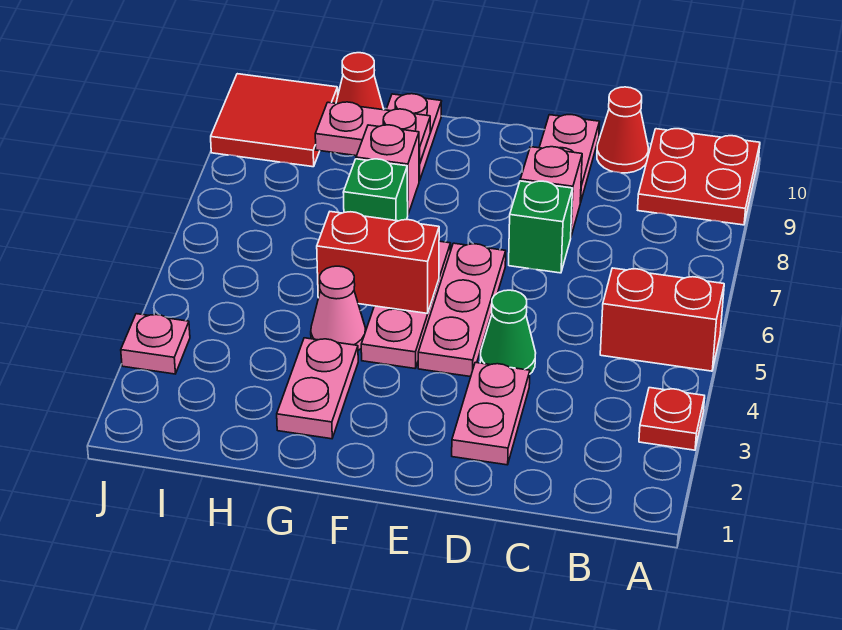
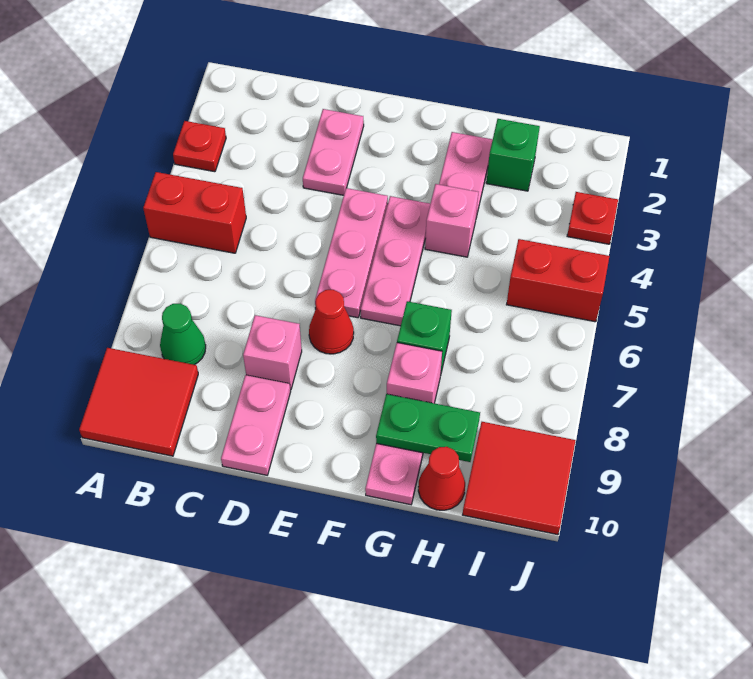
red 2x2 plate [638,129,760,225] -> red 2x2 tile [79,348,198,456]
red 1x1 cone [597,87,648,173] -> red 1x1 cone moved to [309,290,354,354]
green 1x1 cone [480,290,536,374] -> green 1x1 cone moved to [160,304,206,365]
green 1x1 brick [509,181,573,273] -> green 1x1 brick moved to [486,119,540,191]
red 1x2 brick [317,212,439,313] -> red 1x2 brick moved to [507,239,609,322]
pink 1x1 cone [311,266,366,350] -> pink 1x1 brick [425,184,478,257]
pink 1x2 plate [315,102,430,164] -> green 1x2 plate [376,394,480,462]
pink 1x1 plate [121,314,190,374] -> red 1x1 plate [567,192,618,244]

